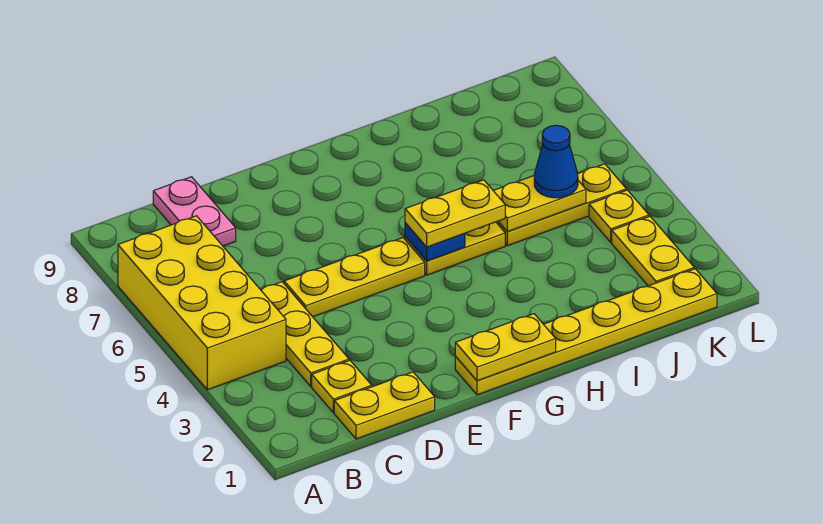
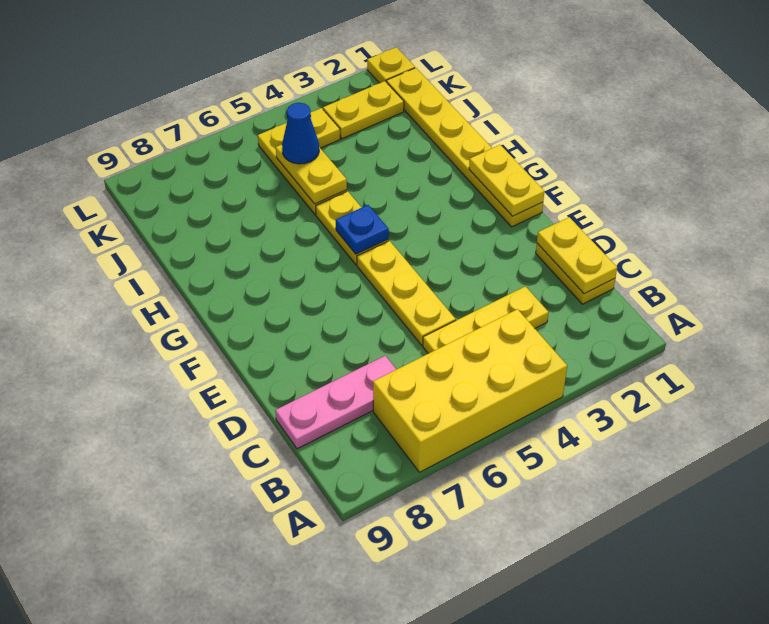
yellow 1x1 plate [312,361,372,413] -> yellow 1x1 plate moved to [367,47,415,83]
pink 1x2 plate [153,177,236,246] -> pink 1x3 plate [275,356,396,449]
yellow 1x2 plate [405,180,505,247] -> yellow 1x2 plate moved to [537,217,617,294]

